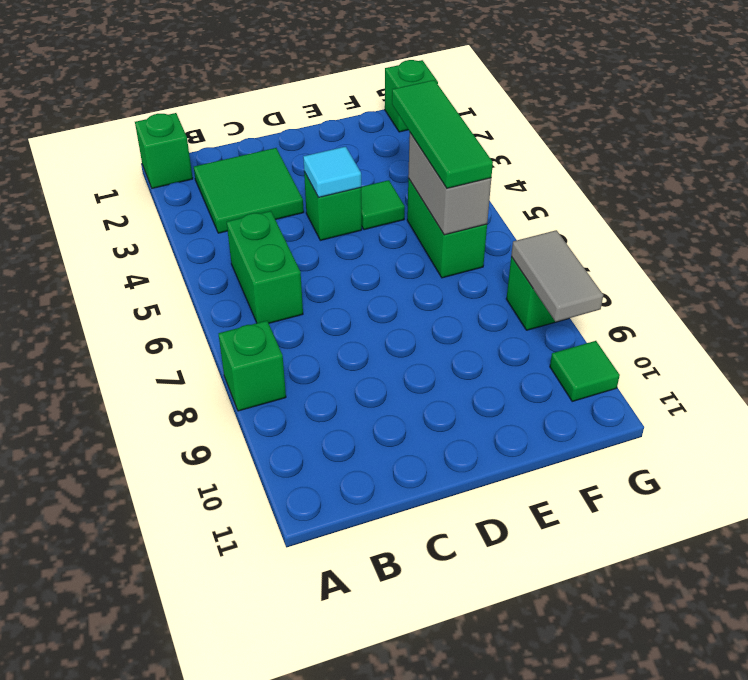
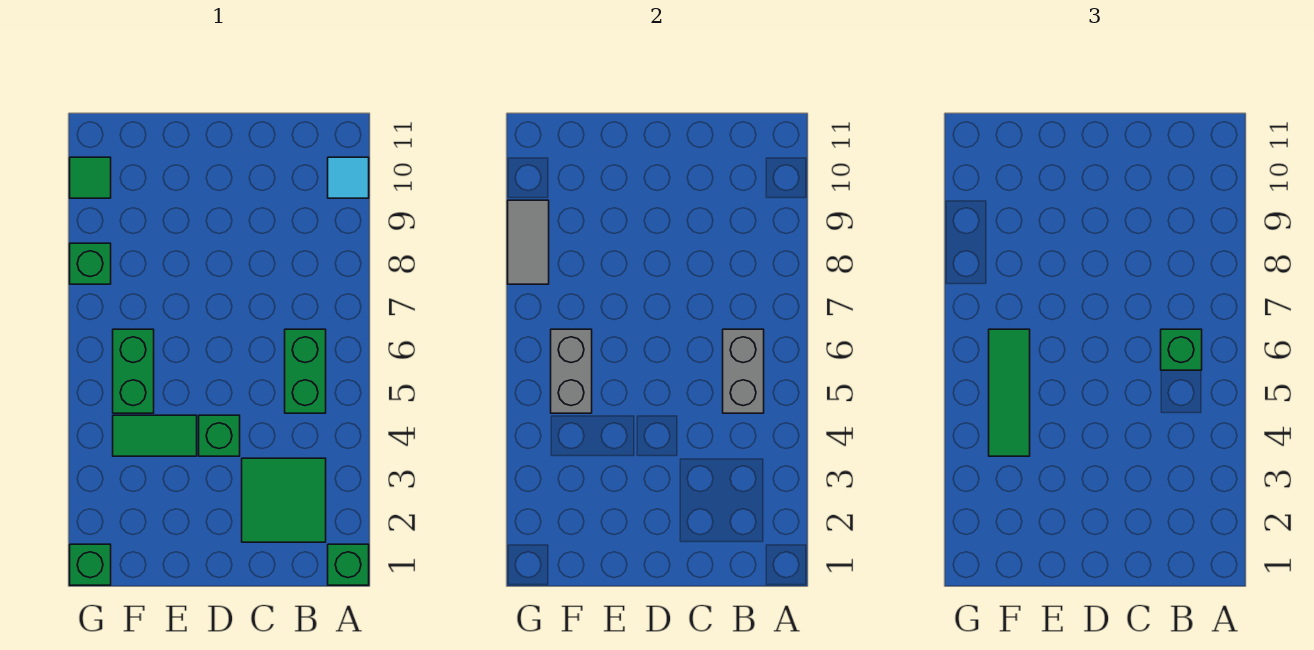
green 1x1 brick [219,321,286,411] -> green 1x1 brick moved to [1161,329,1202,370]
none -> grey 1x2 brick [723,329,764,413]
cyan 1x1 tile [303,147,361,197] -> cyan 1x1 tile moved to [328,157,369,198]
green 1x1 tile [361,180,405,230] -> green 1x2 tile [113,415,197,456]

